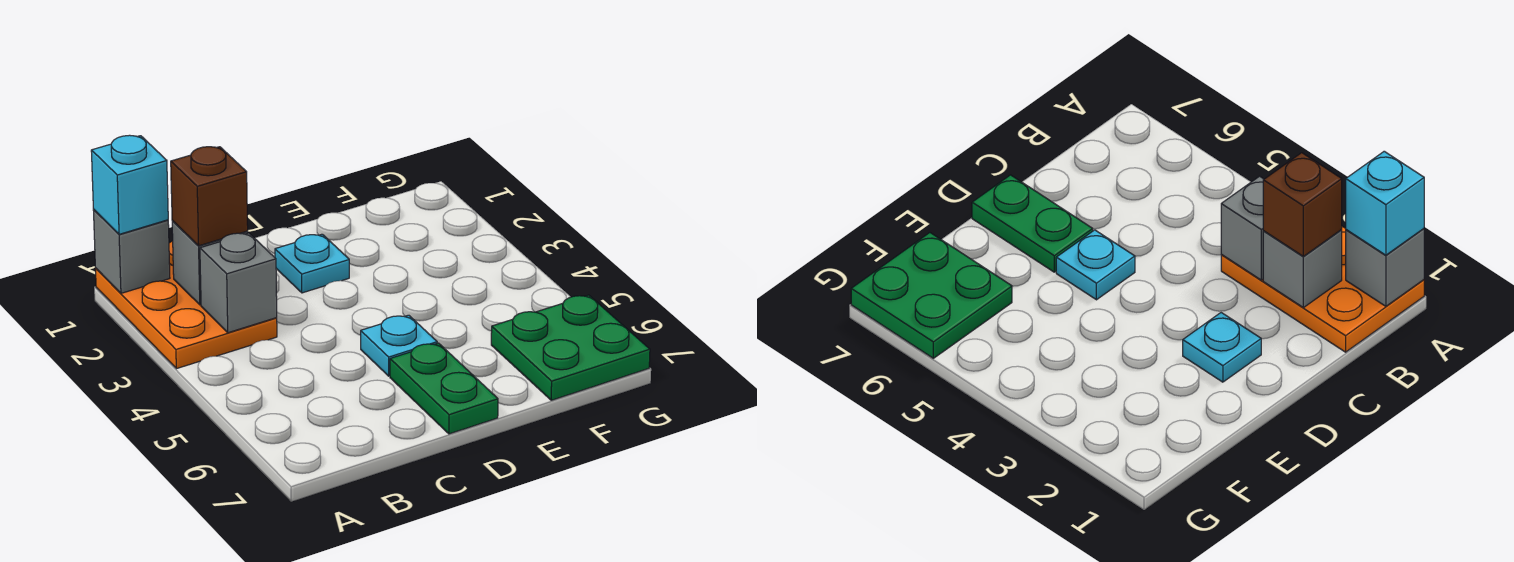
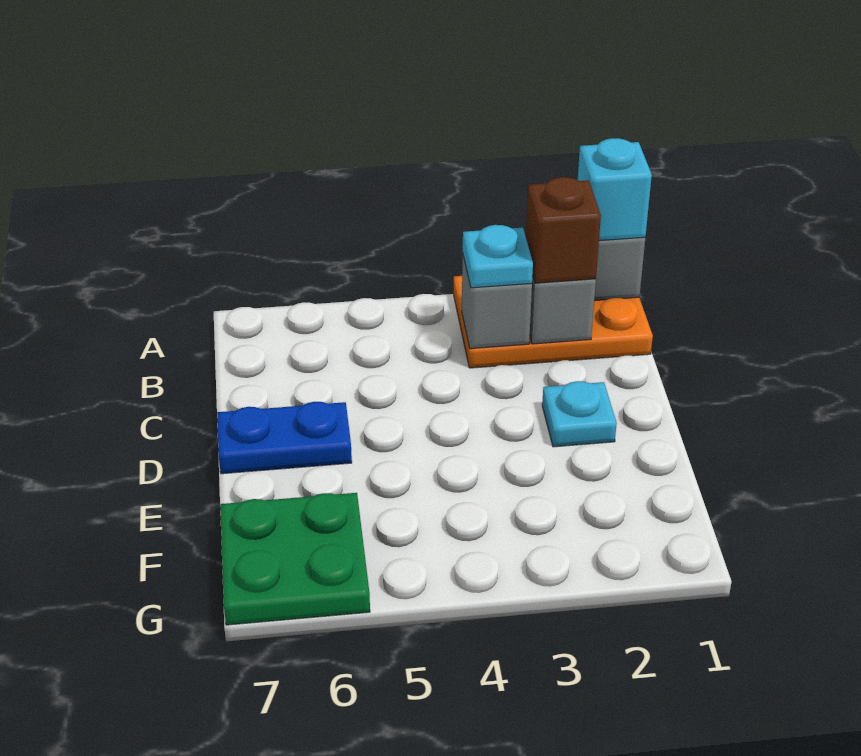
cyan 1x1 plate [361,315,437,376] -> cyan 1x1 plate moved to [463,225,533,288]
green 1x2 plate [390,343,498,434] -> blue 1x2 plate [217,402,352,474]

